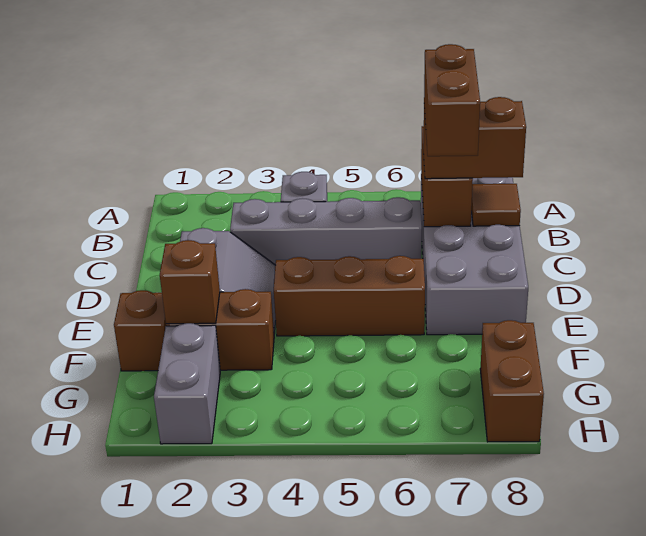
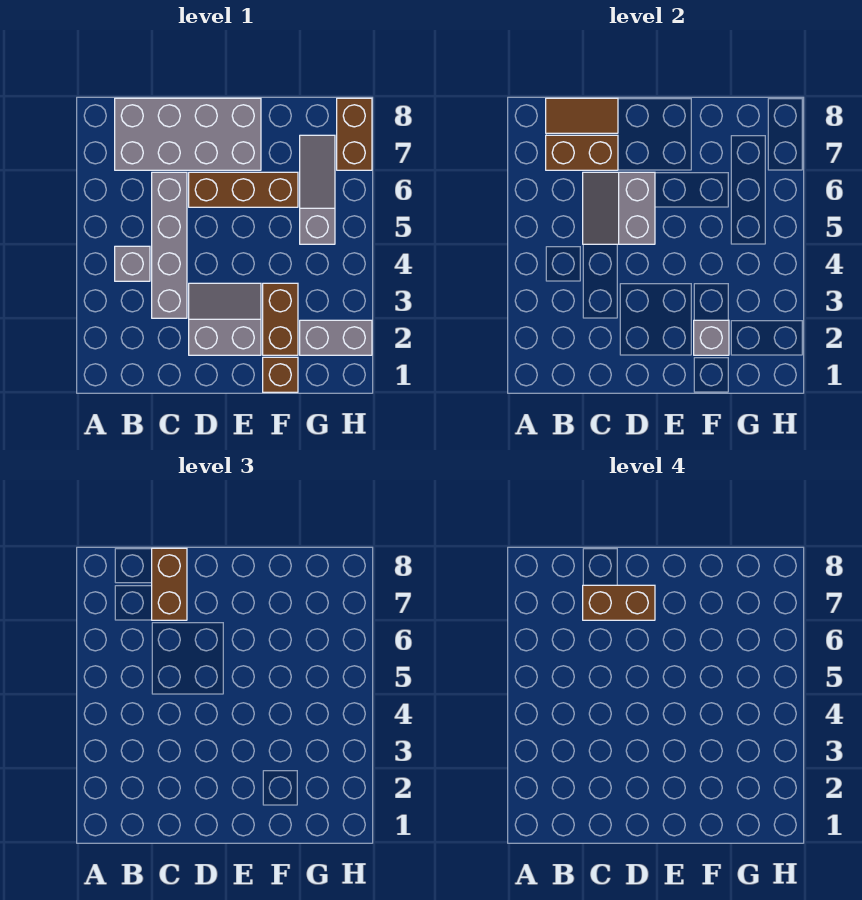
none -> grey 2x2 slope [583,172,655,244]
brown 1x1 tile [471,184,521,226] -> brown 1x2 tile [546,98,618,133]
brown 1x3 brick [274,256,425,336] -> brown 1x3 brick turned to [189,172,298,207]
brown 1x1 brick [160,240,220,324] -> grey 1x1 brick [694,320,729,355]
none -> grey 1x3 slope [300,135,335,244]
brown 1x2 brick [480,320,544,442] -> brown 1x2 brick turned to [337,98,372,170]

